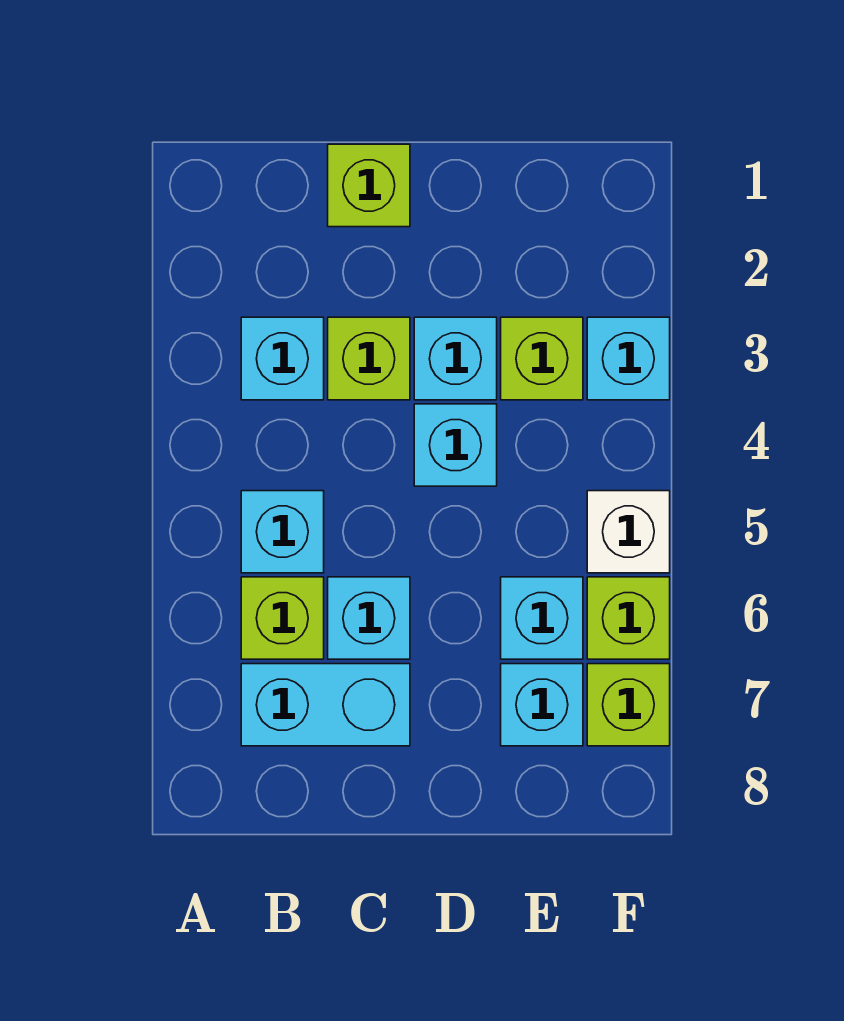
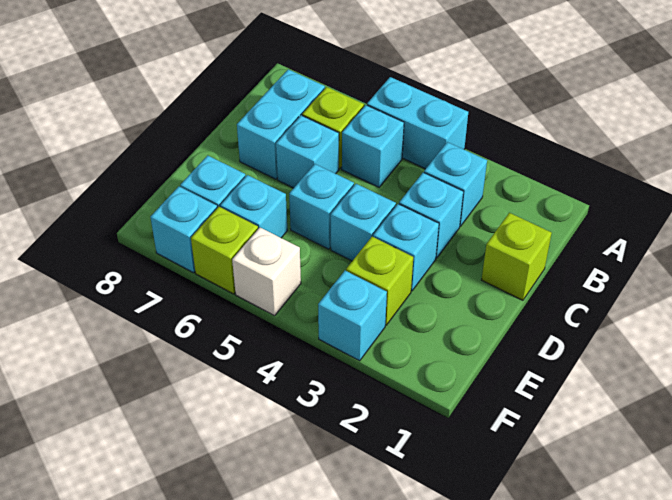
none -> cyan 1x2 brick [367,77,468,169]
lime 1x1 brick [328,317,410,400] -> cyan 1x1 brick [399,172,463,258]
none -> cyan 1x1 brick [289,164,354,249]
lime 1x1 brick [587,664,670,746] -> cyan 1x1 brick [150,187,217,273]

